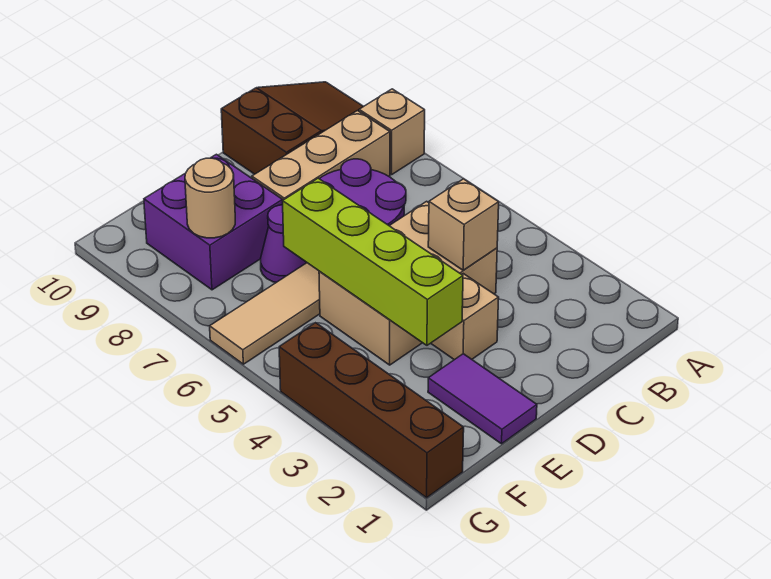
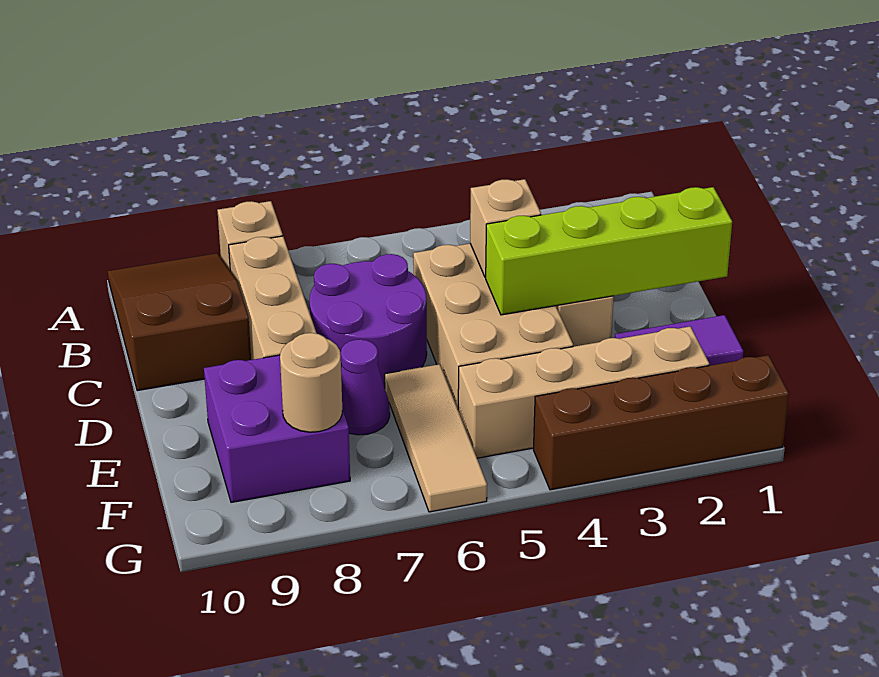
lime 1x4 brick [283,178,463,345] -> lime 1x4 brick moved to [486,187,732,315]
none -> tan 1x4 brick [458,326,709,458]

